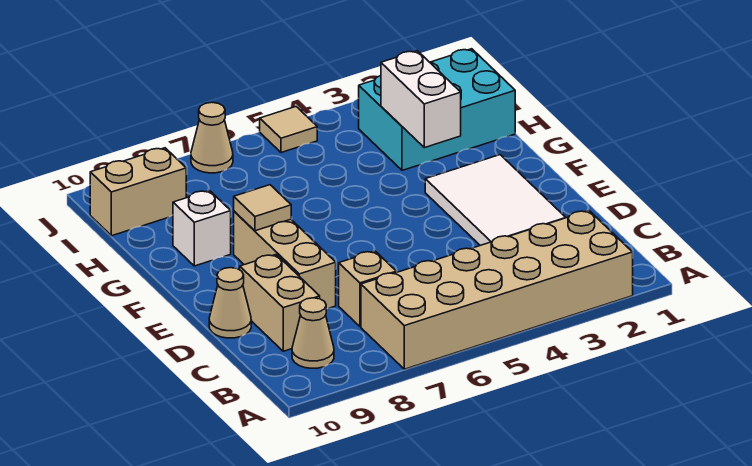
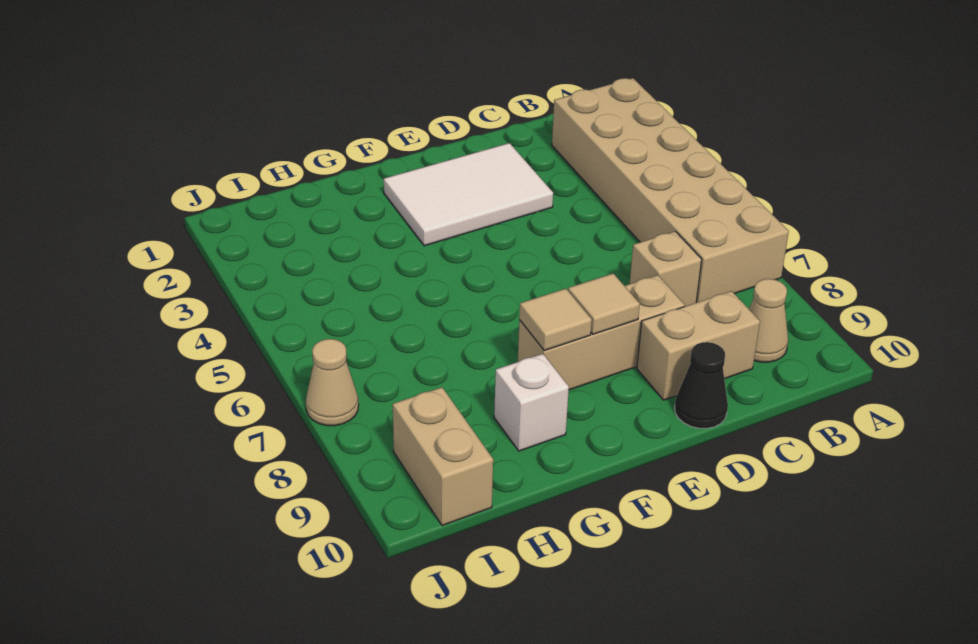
tan 1x1 cone [209,268,251,338] -> black 1x1 cone [675,342,728,428]
white 1x2 brick [381,51,461,148] -> none
cyan 2x3 brick [359,49,515,170] -> none
tan 1x1 tile [260,107,317,153] -> tan 1x1 tile moved to [568,273,640,334]

